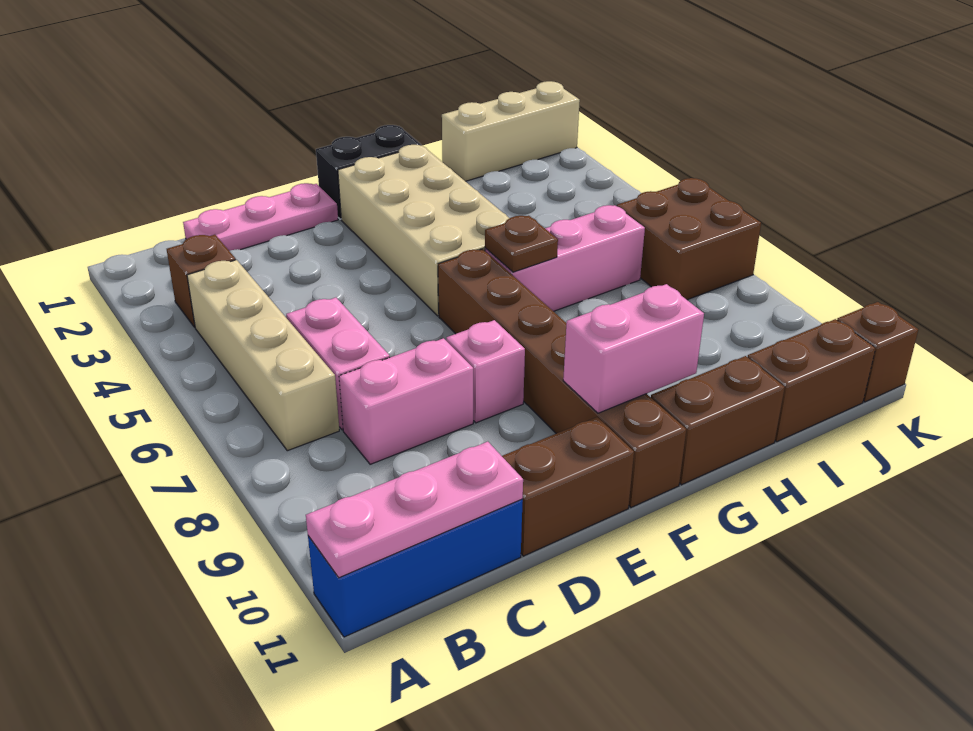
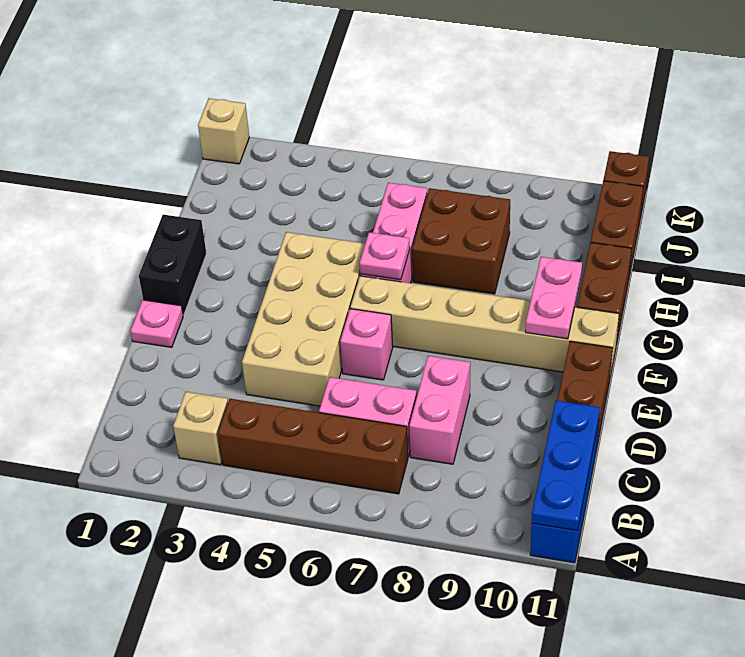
pink 1x3 plate [306,442,523,578] -> blue 1x3 plate [532,401,600,531]
brown 1x1 brick [167,234,236,327] -> tan 1x1 brick [173,392,228,465]
tan 1x4 brick [187,260,339,451] -> brown 1x4 brick [218,399,408,494]
pink 1x3 plate [183,183,338,251] -> pink 1x1 plate [130,300,183,347]
pink 1x1 brick [446,320,525,423] -> pink 1x1 brick moved to [340,309,393,380]
tan 2x4 brick [338,145,509,316] -> tan 2x4 brick turned to [242,232,365,406]
brown 1x6 brick [438,249,686,507] -> tan 1x6 brick [350,276,619,376]
pink 1x2 brick [563,284,704,413] -> pink 1x2 plate [526,257,582,339]
brown 1x1 plate [485,216,558,272] -> pink 1x1 plate [360,232,410,280]
tan 1x3 brick [442,81,580,181] -> tan 1x1 brick [198,98,249,164]
brown 2x2 brick [617,178,761,300] -> brown 2x2 brick moved to [412,188,510,294]

